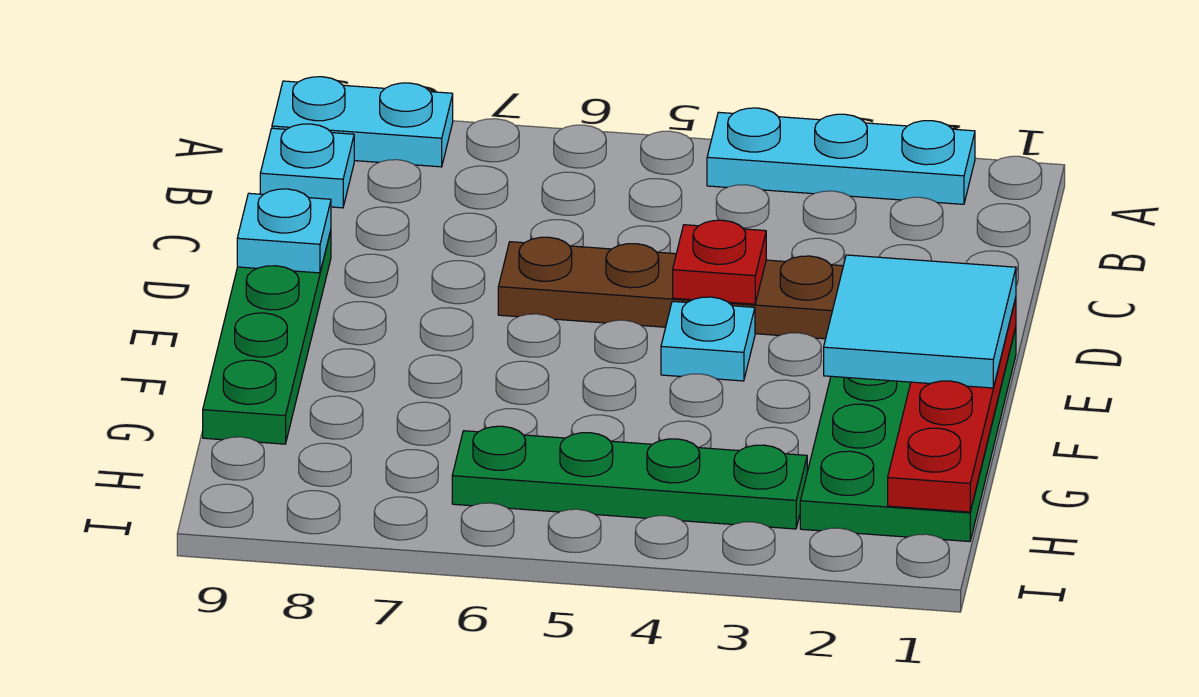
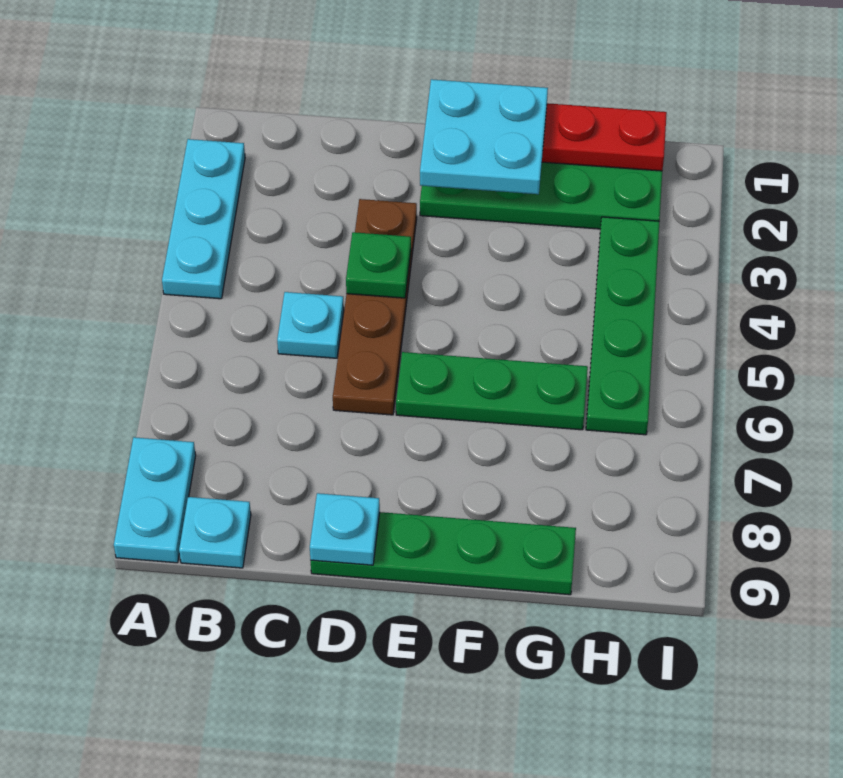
red 1x1 plate [673,220,766,304] -> green 1x1 plate [346,232,411,298]
cyan 2x2 tile [824,255,1016,388] -> cyan 2x2 plate [420,79,548,194]
cyan 1x1 plate [661,297,755,381] -> cyan 1x1 plate moved to [277,292,344,358]
none -> green 1x3 plate [396,352,588,430]

